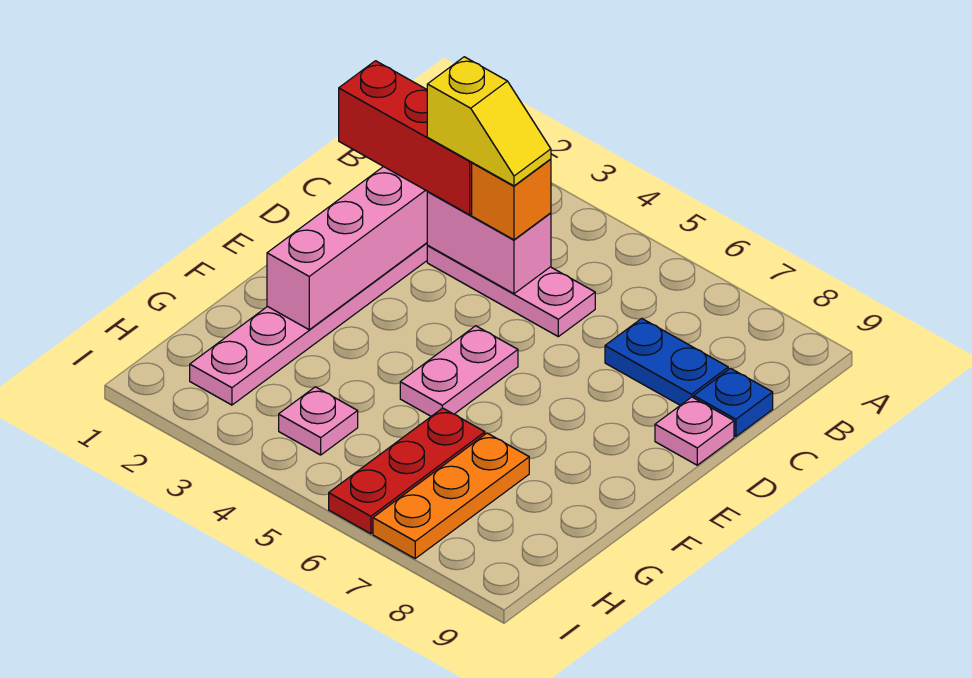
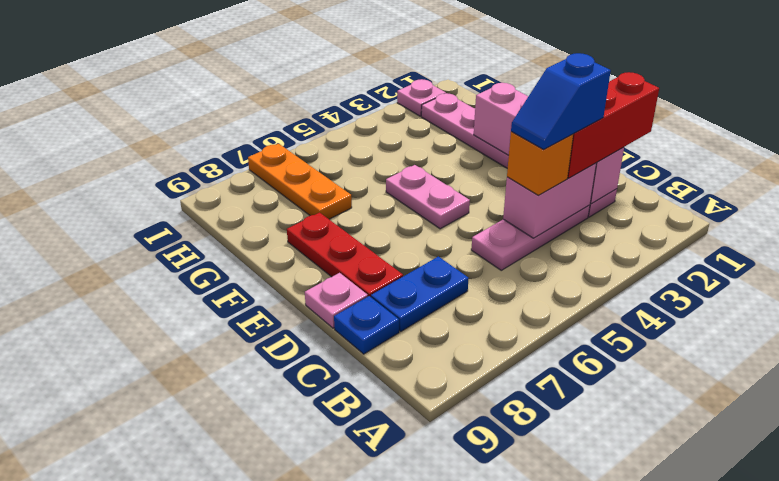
yellow 1x2 slope [427,57,551,186] -> blue 1x2 slope [511,53,611,149]
red 1x3 plate [329,408,485,534] -> red 1x3 plate moved to [287,213,403,297]
pink 1x1 plate [279,387,358,455] -> pink 1x1 plate moved to [397,79,446,116]

